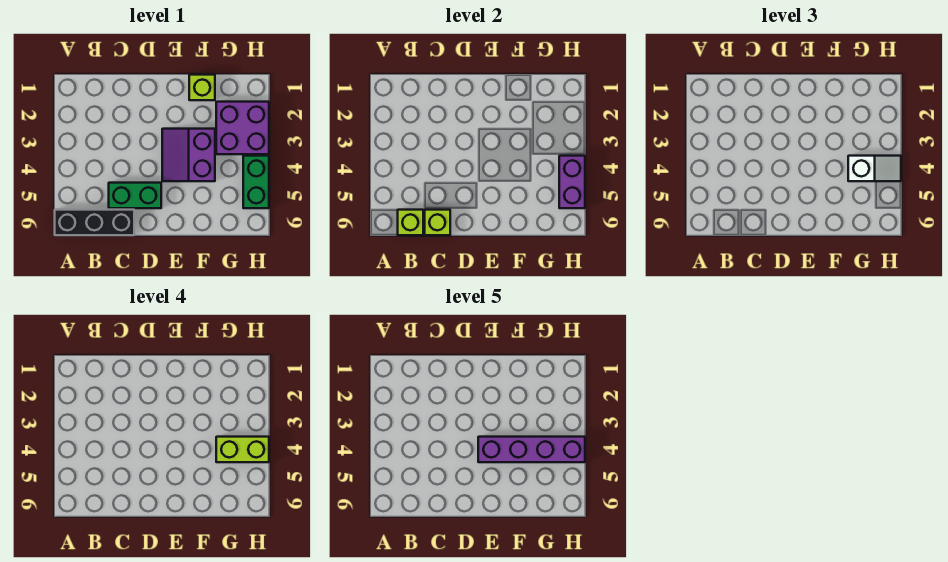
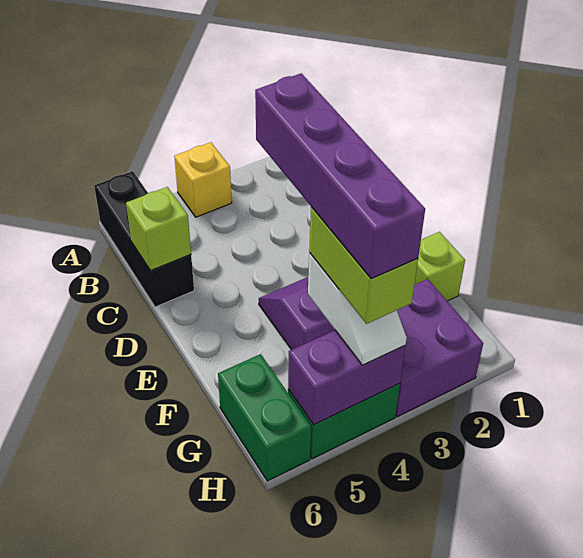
none -> yellow 1x1 brick [174,142,232,217]
lime 1x1 brick [398,210,423,235] -> none
green 1x2 brick [109,183,161,208] -> green 1x2 brick moved to [218,354,311,481]

